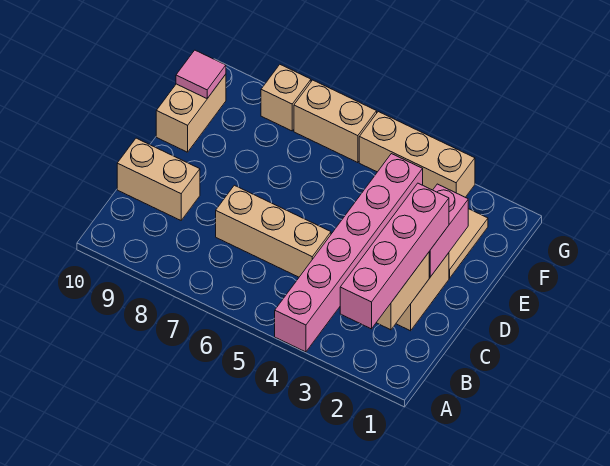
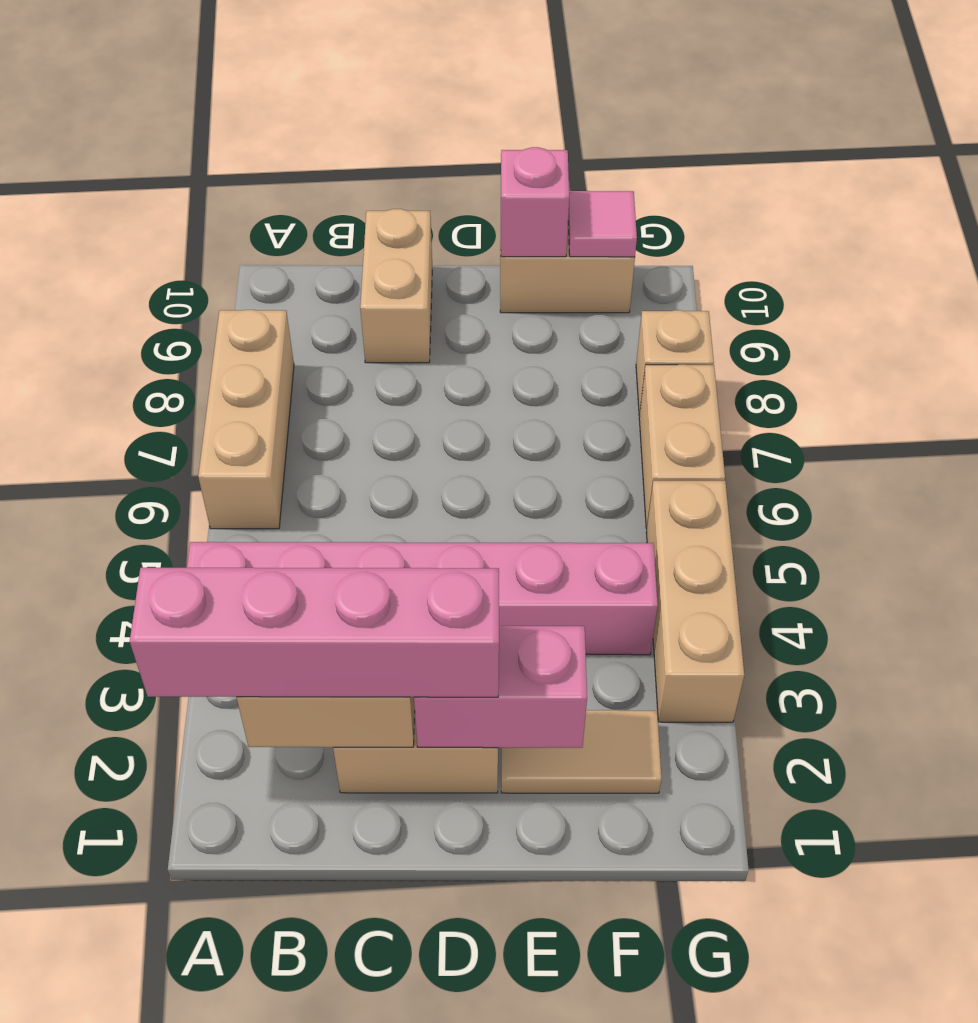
tan 1x3 brick [216,185,331,277] -> tan 1x3 brick moved to [198,310,294,529]
none -> pink 1x1 brick [501,147,569,257]

